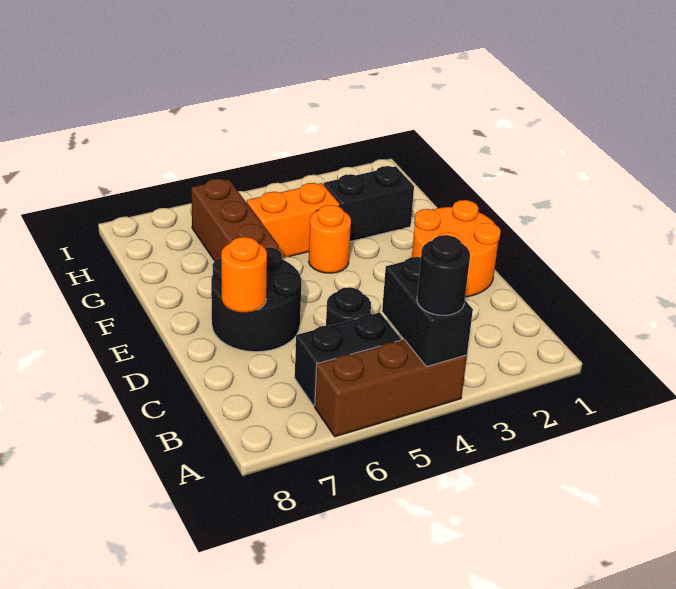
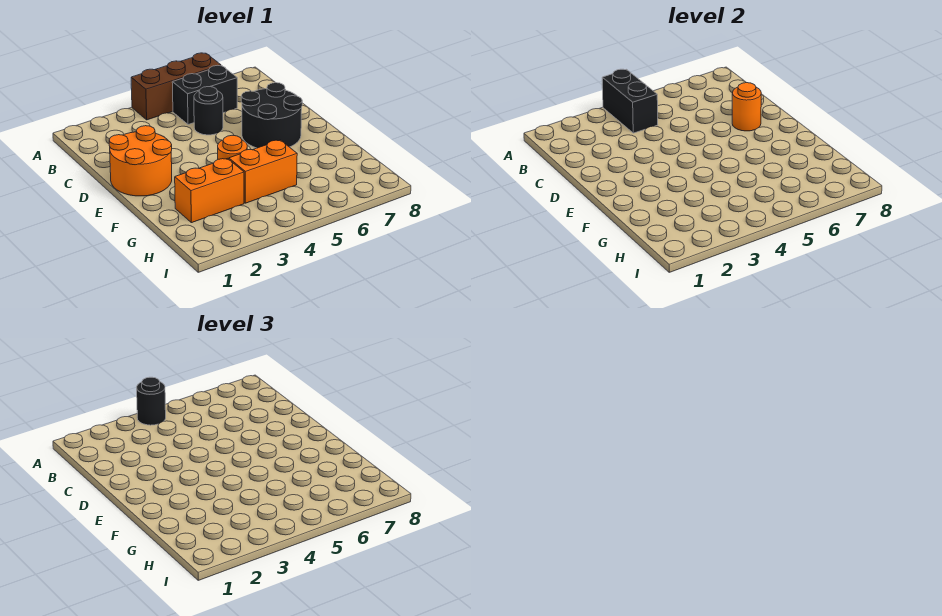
brown 1x3 brick [191,179,279,261] -> none
black 1x2 brick [324,166,414,242] -> orange 1x2 brick [175,158,244,223]

